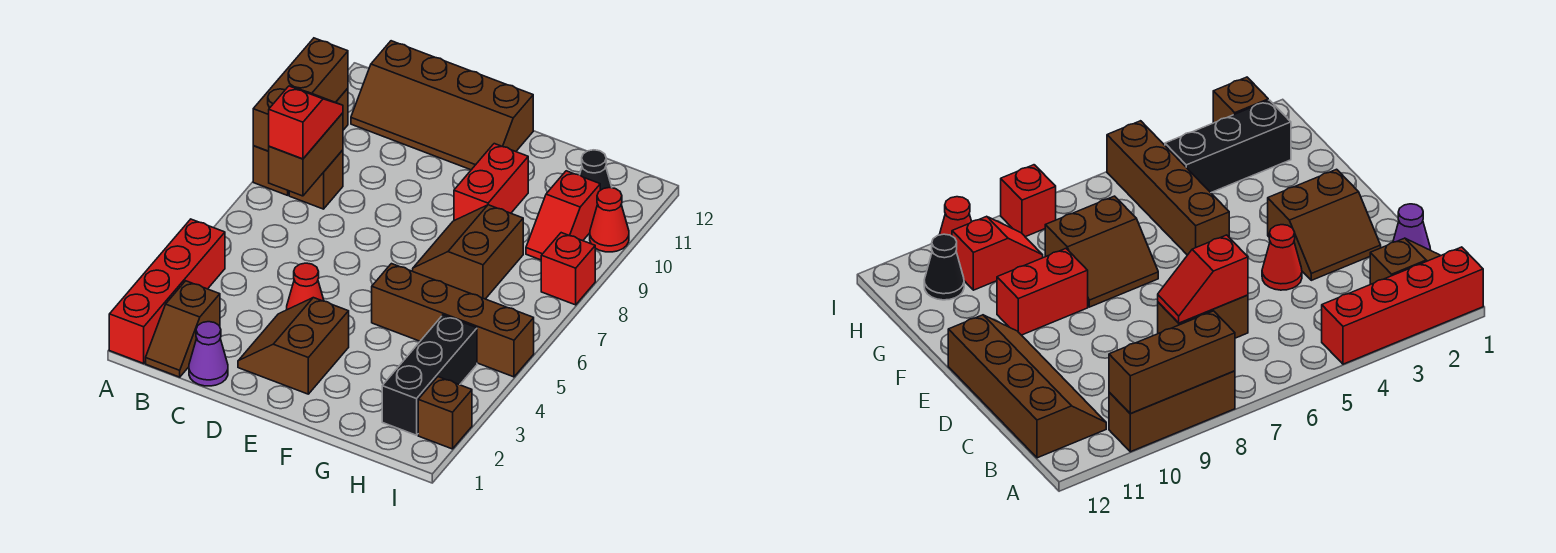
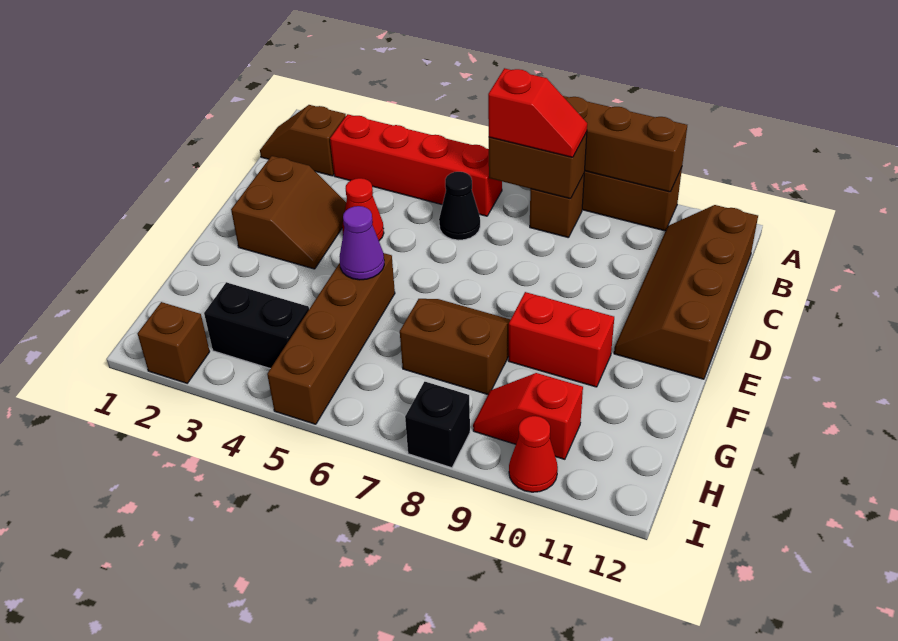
red 1x4 brick [109,219,225,363] -> red 1x4 brick moved to [330,114,502,216]
purple 1x1 cone [189,322,228,386] -> purple 1x1 cone moved to [339,206,384,280]
brown 2x2 slope [238,298,349,394] -> brown 2x2 slope turned to [231,156,346,269]
black 1x3 brick [382,315,477,435] -> black 1x2 brick [204,282,309,369]
black 1x1 cone [580,150,612,190] -> black 1x1 cone moved to [439,172,480,240]
red 1x1 brick [541,233,595,305] -> black 1x1 brick [405,382,470,468]

